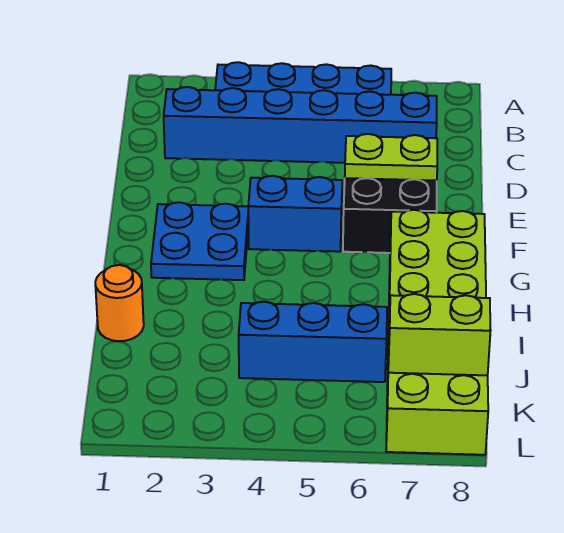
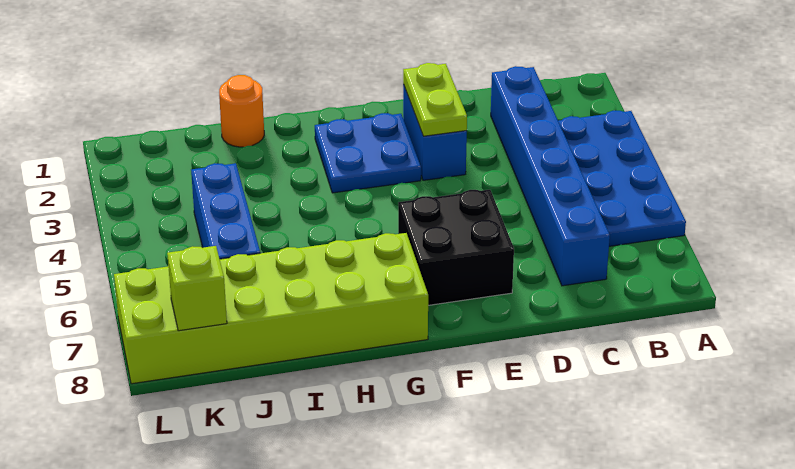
lime 1x2 plate [345,134,437,181] -> lime 1x2 plate moved to [403,63,467,136]
blue 1x2 brick [248,176,342,252] -> blue 1x2 brick moved to [403,84,467,180]
lime 1x2 brick [388,294,491,375] -> lime 1x1 brick [167,246,227,331]

